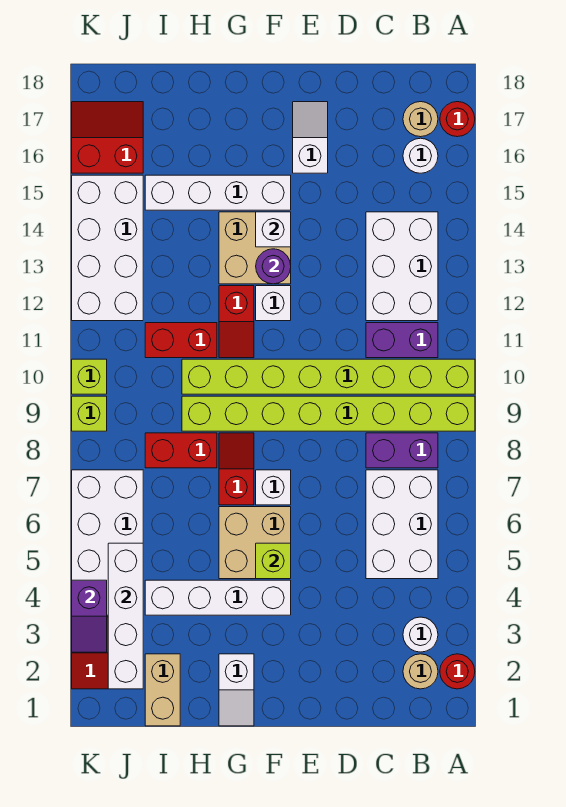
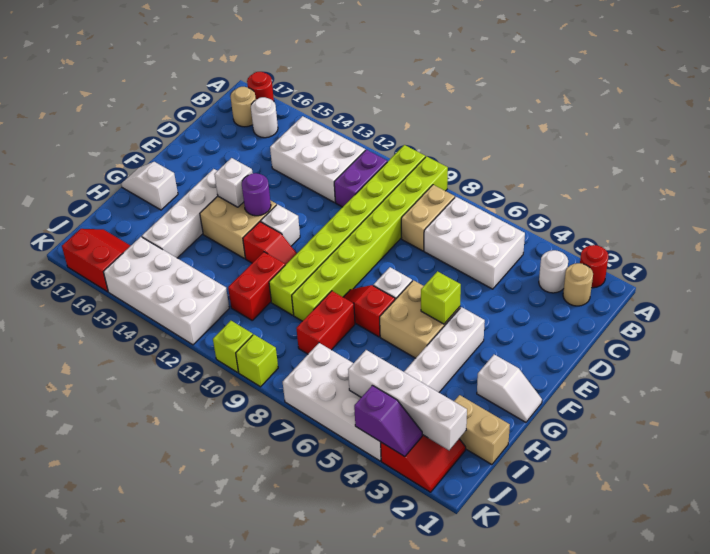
purple 1x2 brick [366,433,438,468] -> tan 1x2 brick [401,185,455,251]
white 1x2 slope [293,102,328,173] -> white 1x2 slope moved to [121,162,178,210]
red 2x2 slope [72,102,143,173] -> red 2x2 slope turned to [62,229,130,292]

